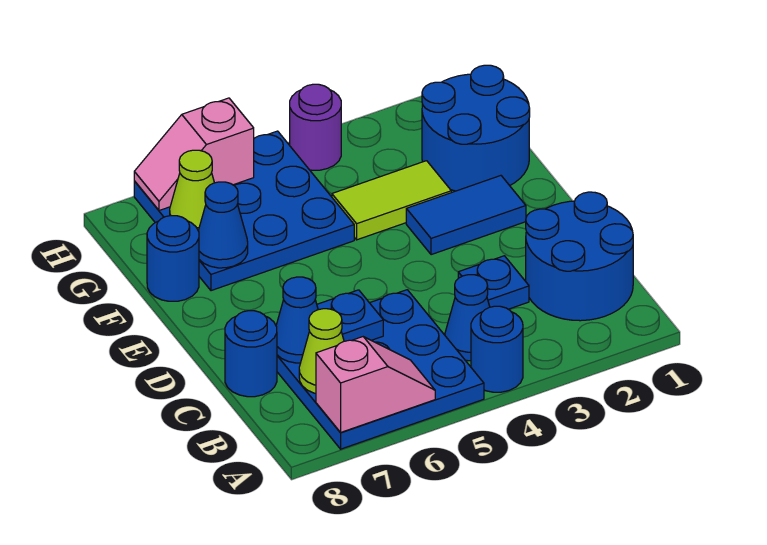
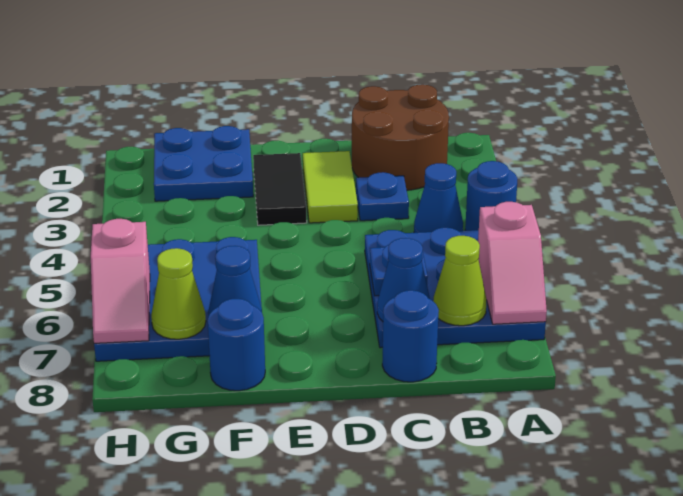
pink 1x2 slope [316,337,435,433] -> pink 1x2 slope turned to [478,202,547,324]
blue 2x2 round brick [526,192,633,321] -> brown 2x2 round brick [352,84,449,190]
blue 1x2 tile [406,176,526,255] -> black 1x2 tile [253,153,307,225]
blue 2x2 round brick [422,65,530,191] -> blue 2x2 plate [154,126,253,201]
lime 1x2 tile [332,161,451,240] -> lime 1x2 tile moved to [303,151,358,223]
purple 1x1 round brick [290,84,341,170] -> none

